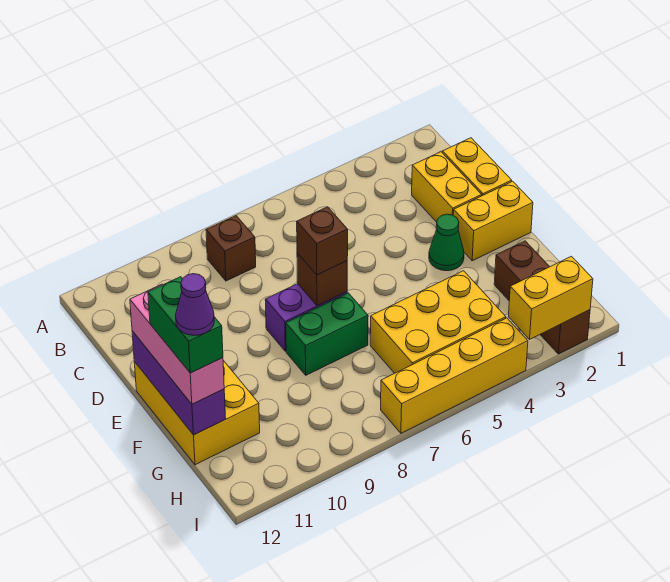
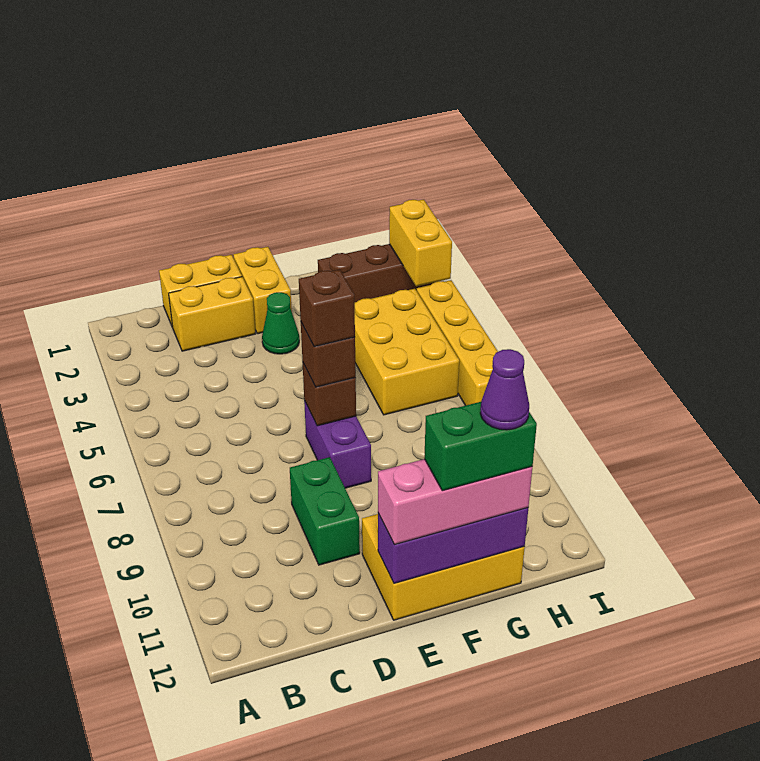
brown 1x1 brick [206,216,256,281] -> brown 1x1 brick moved to [299,269,355,347]
green 1x2 brick [286,293,368,375] -> green 1x2 brick moved to [290,457,360,565]

